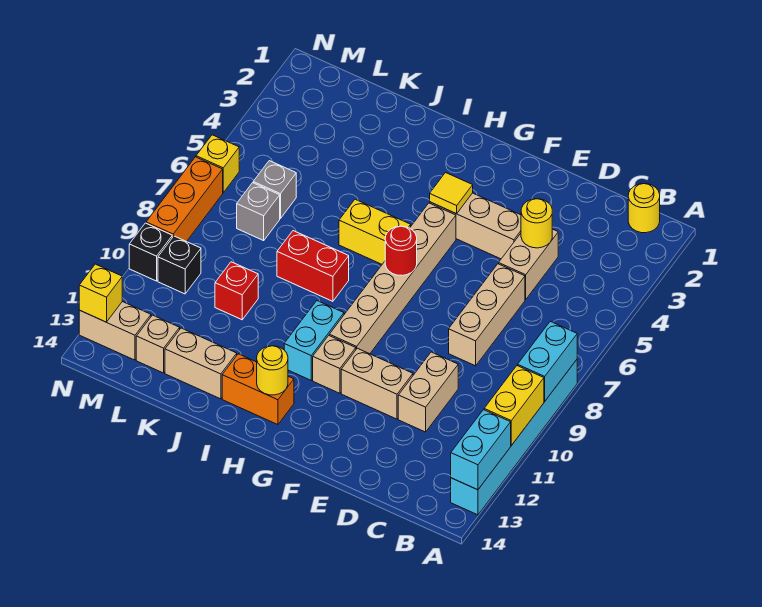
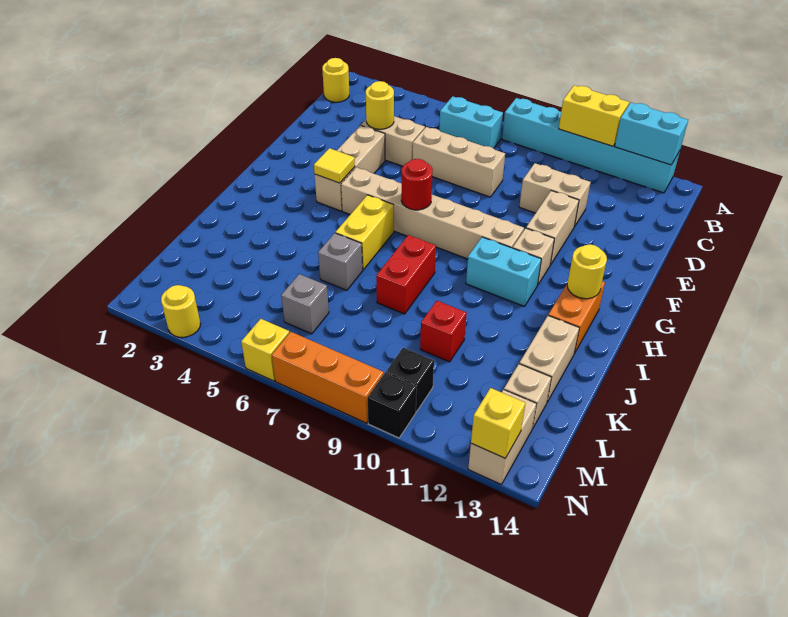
cyan 1x2 brick [518,321,577,401] -> cyan 1x2 brick moved to [439,96,503,148]
grey 1x1 brick [237,183,280,241] -> grey 1x1 brick moved to [318,233,363,290]
none -> yellow 1x1 round brick [161,285,201,337]

